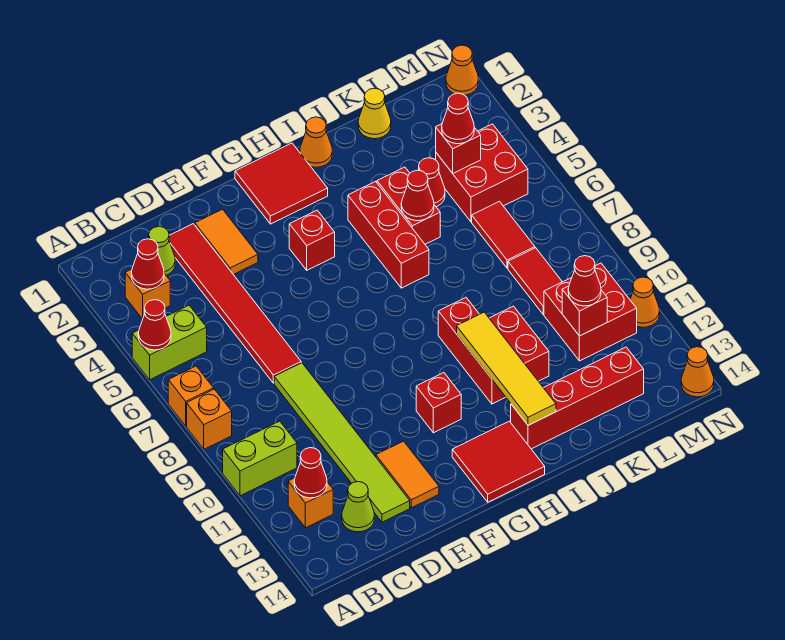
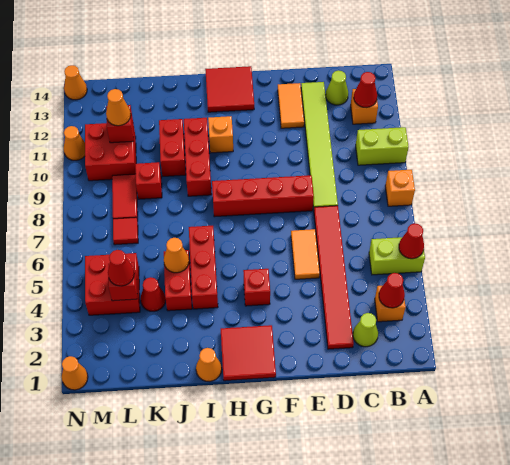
orange 1x1 brick [168,366,214,426] -> orange 1x1 brick moved to [208,116,233,153]
orange 1x2 tile [195,209,258,275] -> orange 1x2 tile moved to [291,229,320,279]
red 1x1 brick [416,373,461,433] -> red 1x1 brick moved to [135,162,162,199]
yellow 1x4 tile [457,312,556,425] -> none
red 1x4 brick [511,347,644,449] -> red 1x4 brick moved to [212,175,314,217]
red 1x1 cone [401,170,434,221] -> orange 1x1 cone [164,238,189,273]
yellow 1x1 cone [358,88,391,139] -> none
red 1x2 tile [472,201,535,268] -> red 1x1 tile [113,217,138,245]
red 1x1 cone [568,256,601,306] -> orange 1x1 cone [106,89,131,126]

